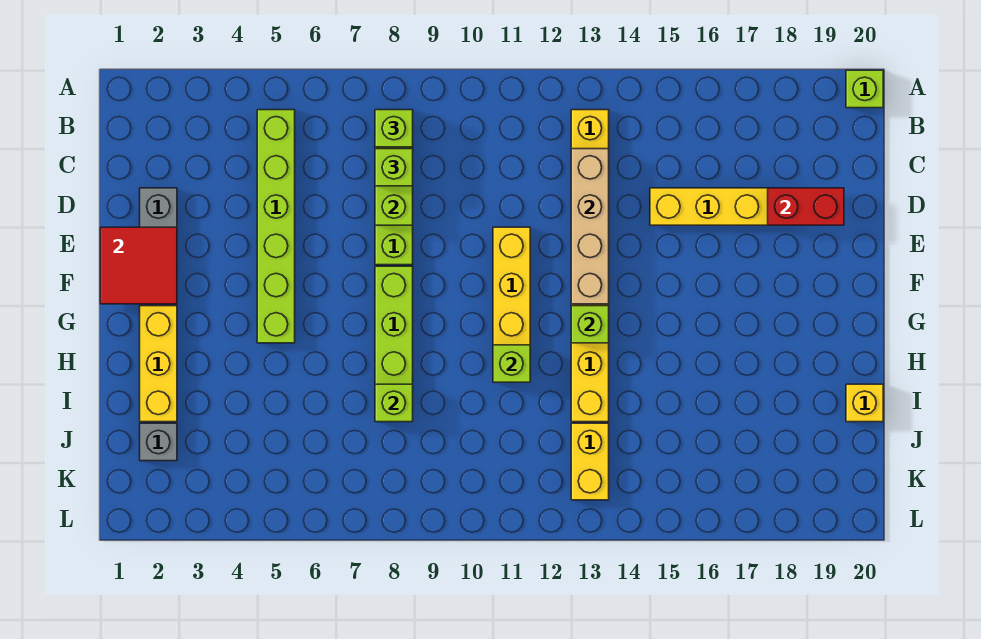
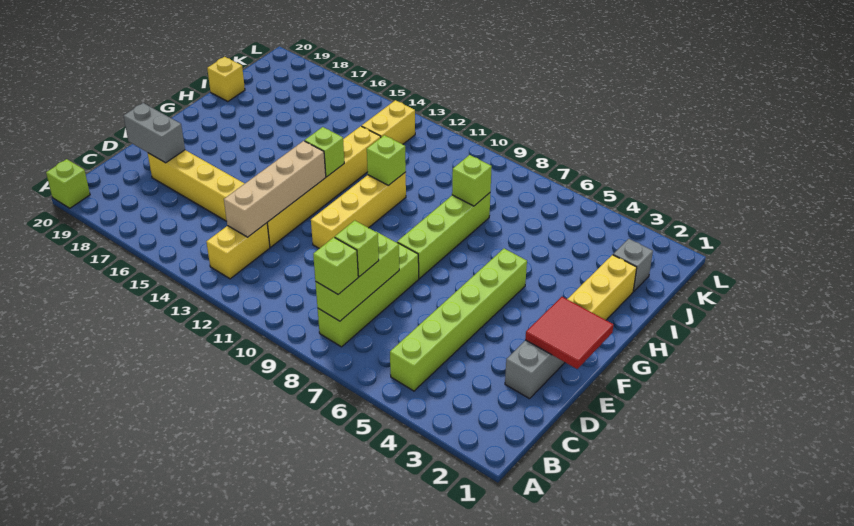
red 1x2 brick [768,188,844,225] -> grey 1x2 brick [124,103,185,163]

